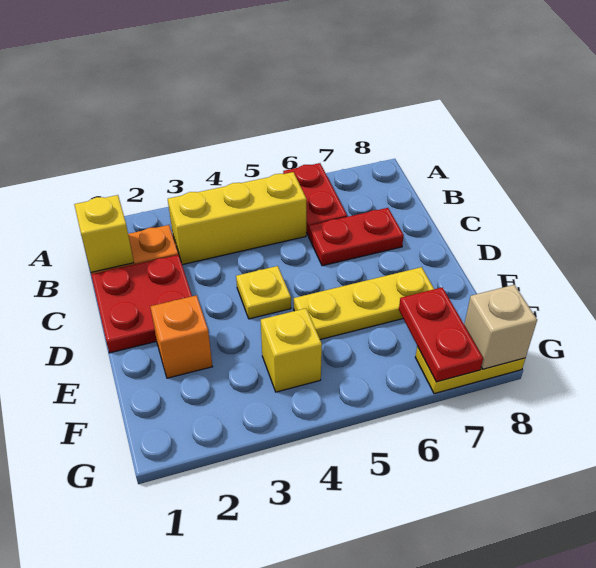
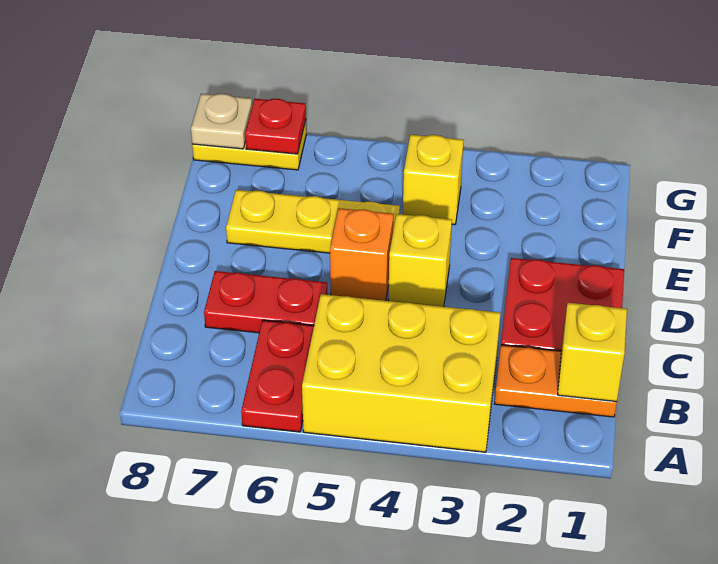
yellow 1x3 brick [168,172,307,265] -> yellow 2x3 brick [302,294,500,452]
yellow 1x1 plate [236,266,291,319] -> yellow 1x1 brick [388,214,452,307]
orange 1x1 brick [150,295,212,378] -> orange 1x1 brick moved to [330,208,393,301]
red 1x2 plate [399,287,483,382] -> red 1x1 plate [245,99,306,154]
tan 1x1 brick [464,285,537,369] -> tan 1x1 plate [191,94,252,149]

